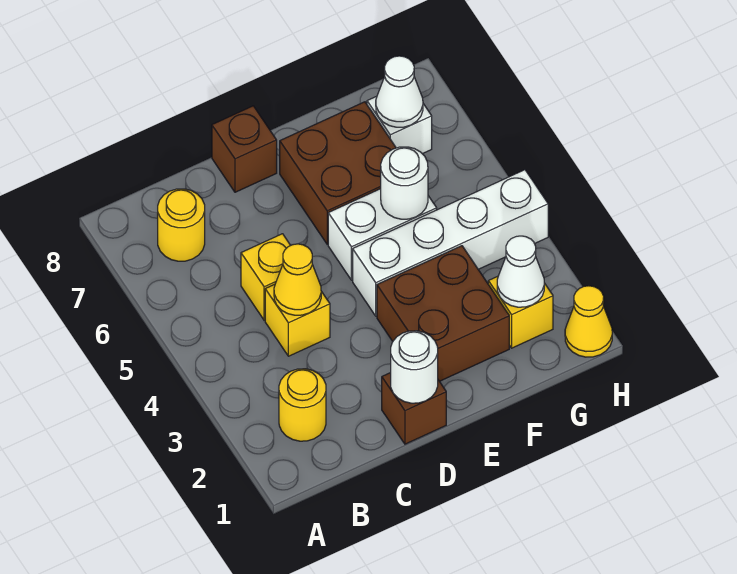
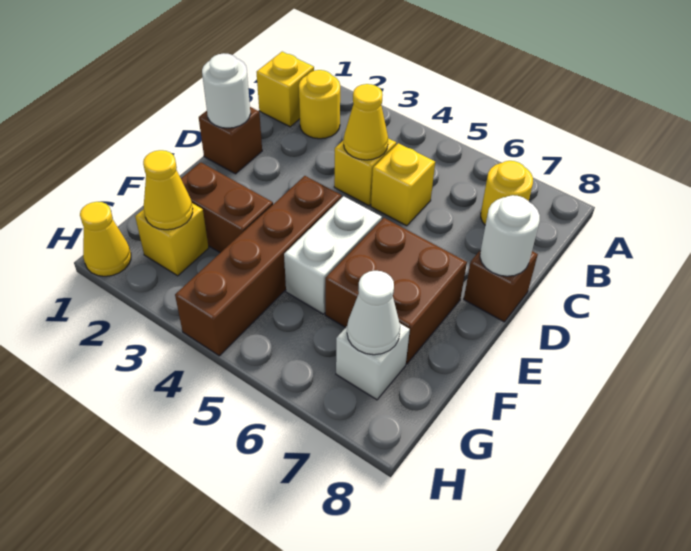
none -> yellow 1x1 brick [257,52,314,127]
brown 2x2 brick [377,246,509,381] -> brown 1x2 brick [181,162,273,253]
white 1x4 brick [353,170,548,316] -> brown 1x4 brick [175,176,342,356]
white 1x1 round brick [381,147,428,219] -> white 1x1 round brick moved to [480,195,540,276]
white 1x1 cone [497,236,544,307] -> yellow 1x1 cone [143,150,193,230]

